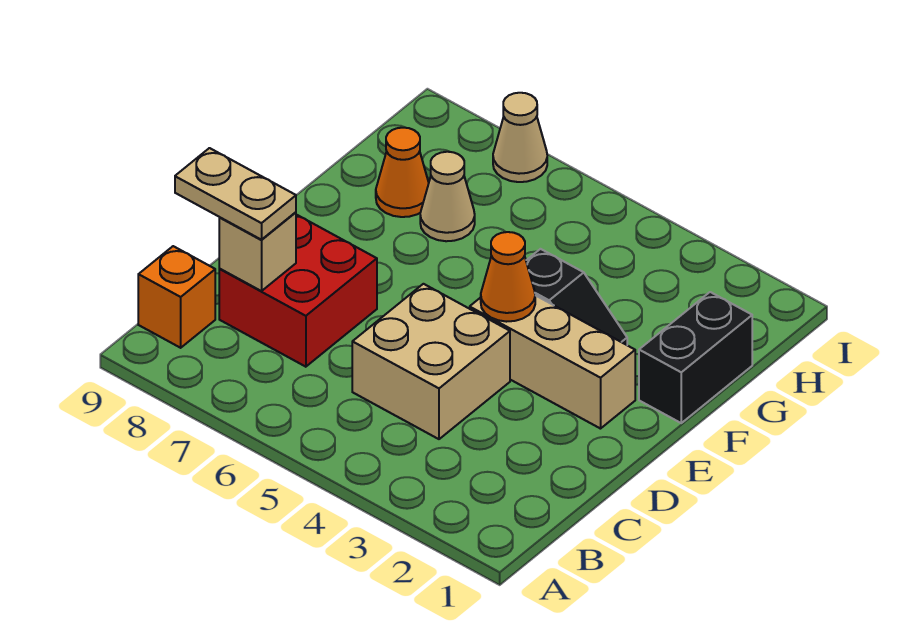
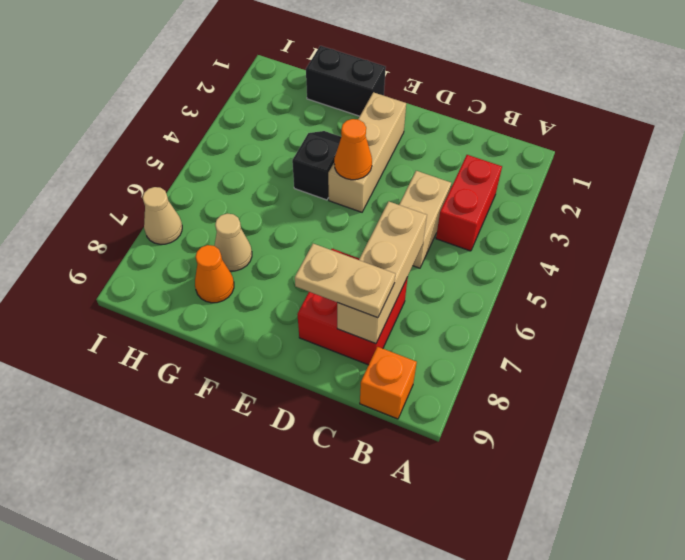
none -> red 1x2 brick [436,155,502,251]
tan 2x2 brick [352,284,510,439] -> tan 1x2 brick [399,171,451,268]
tan 1x1 brick [219,212,296,291] -> tan 1x3 brick [337,202,427,344]
tan 1x2 plate [175,148,296,240] -> tan 1x2 plate turned to [295,244,395,318]

